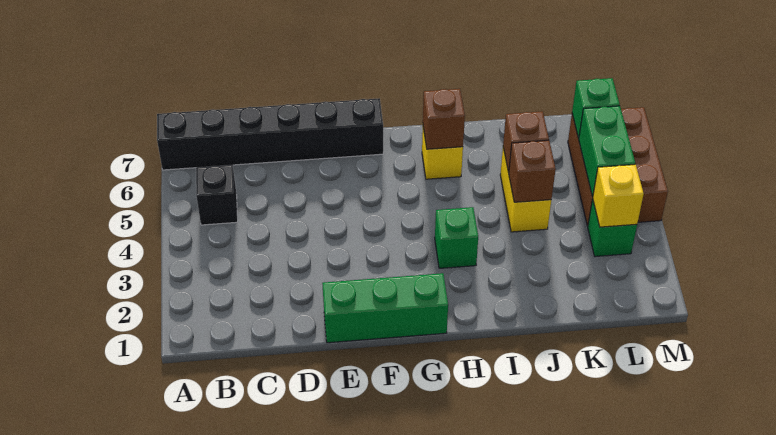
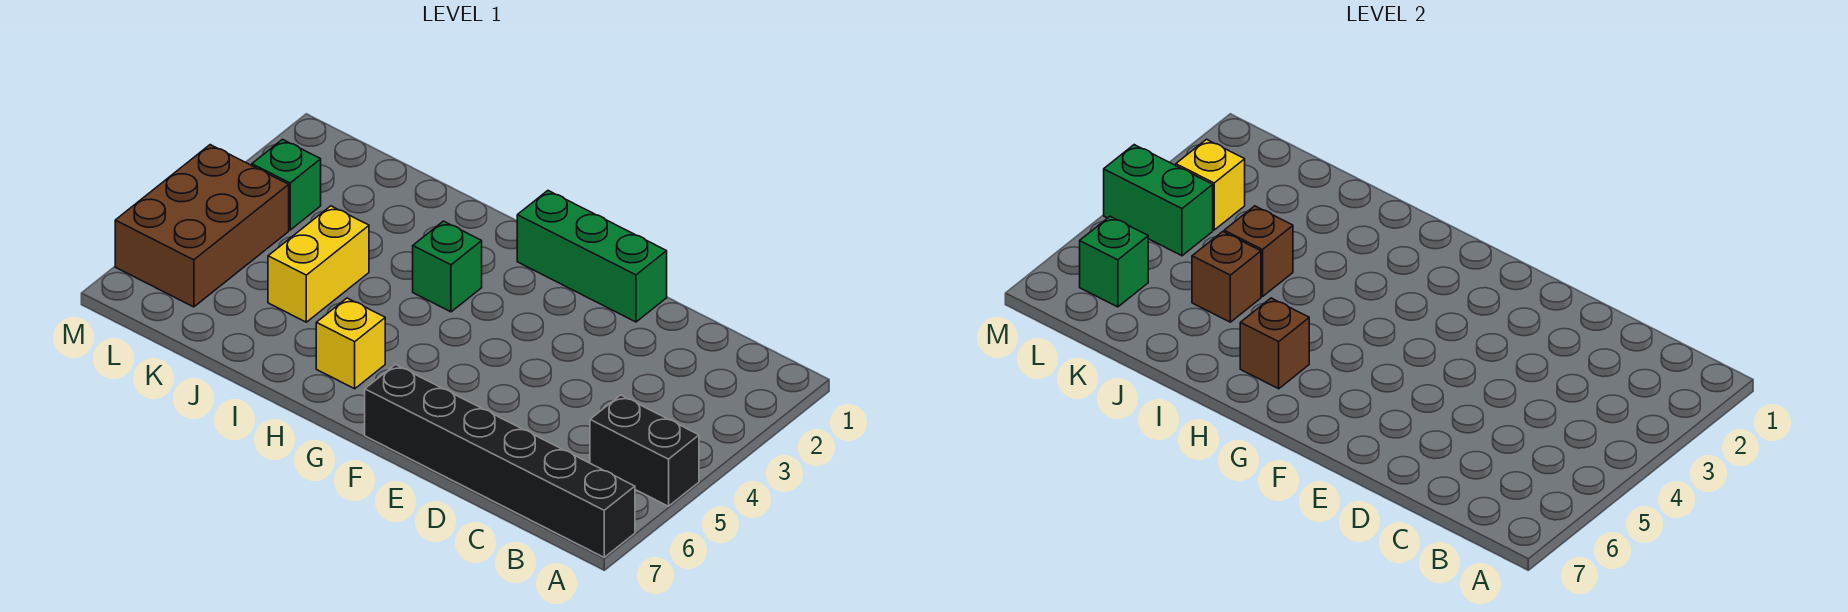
black 1x1 brick [196,165,238,225] -> black 1x2 brick [590,395,699,506]
green 1x2 brick [579,106,635,197] -> green 1x2 brick turned to [1104,145,1213,256]

